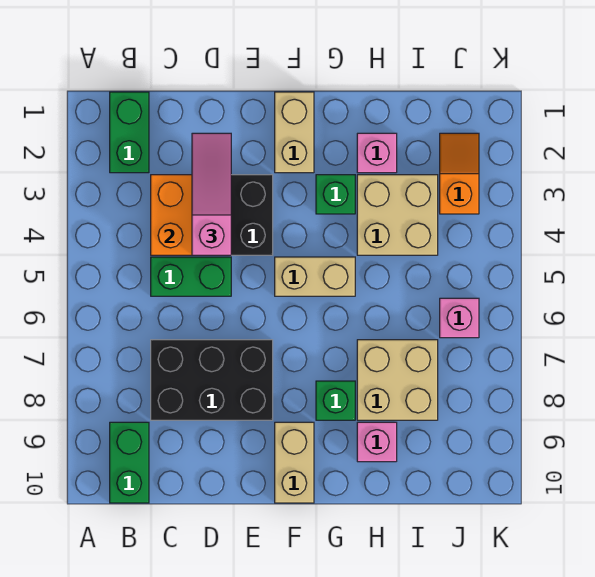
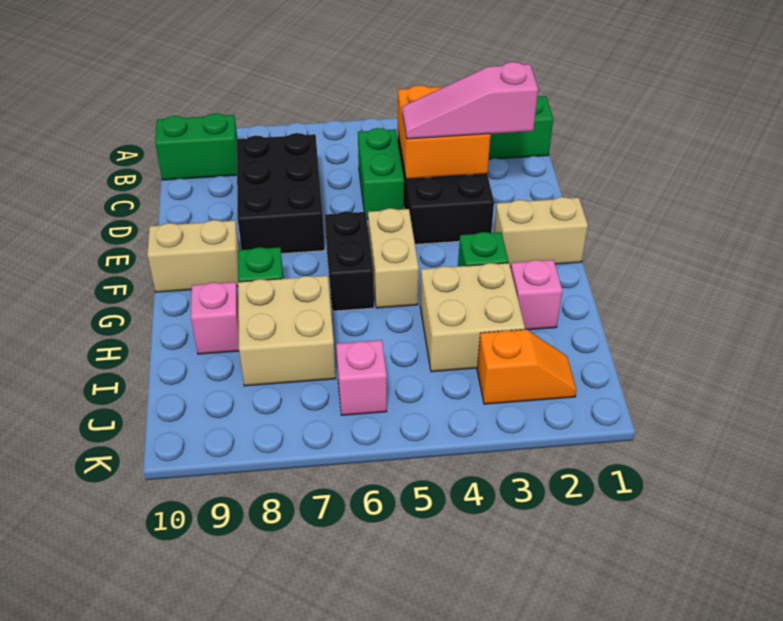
pink 1x3 slope [192,133,231,255] -> pink 1x3 slope turned to [402,62,538,139]
none -> black 1x2 brick [325,211,374,311]

